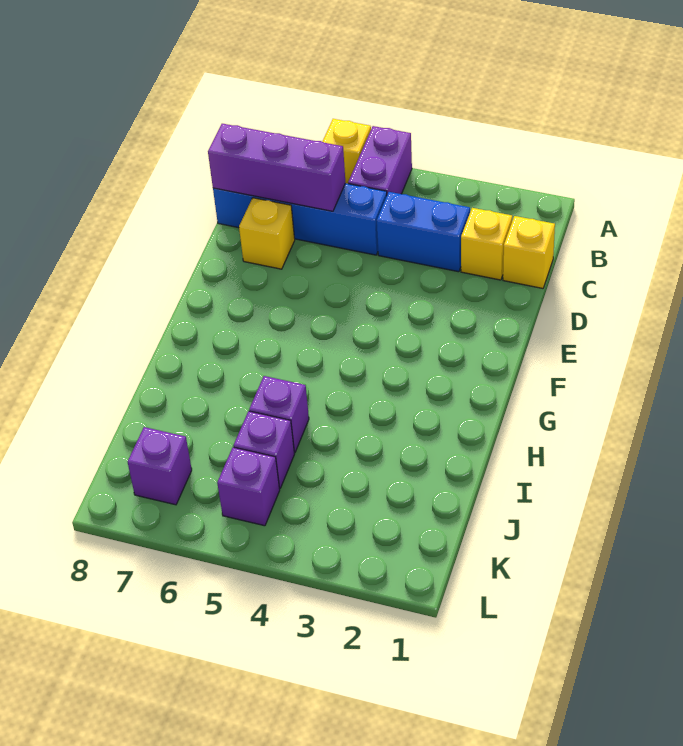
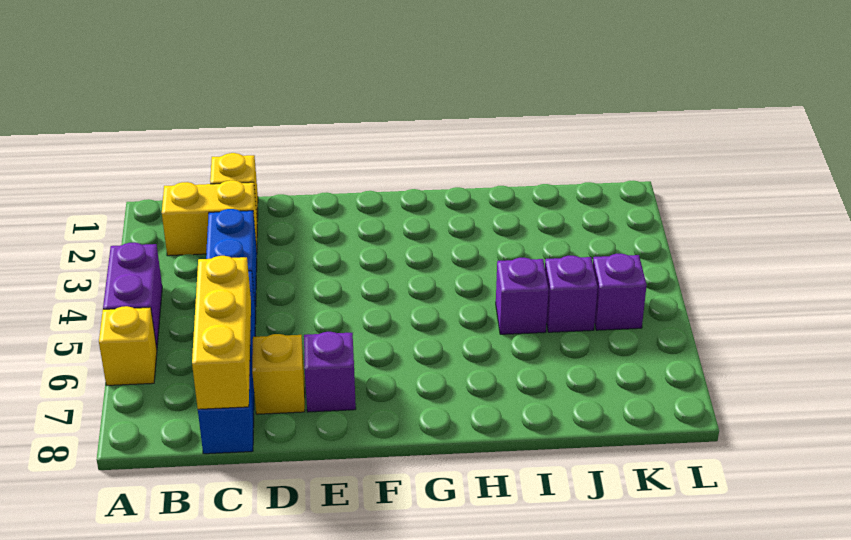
purple 1x2 brick [348,126,412,194] -> purple 1x2 brick turned to [103,243,162,348]
yellow 1x1 brick [461,208,512,280] -> yellow 1x2 brick [162,180,257,256]
purple 1x3 brick [208,124,345,211] -> yellow 1x3 brick [192,256,251,409]
purple 1x1 brick [128,427,192,505] -> purple 1x1 brick moved to [304,332,356,412]

